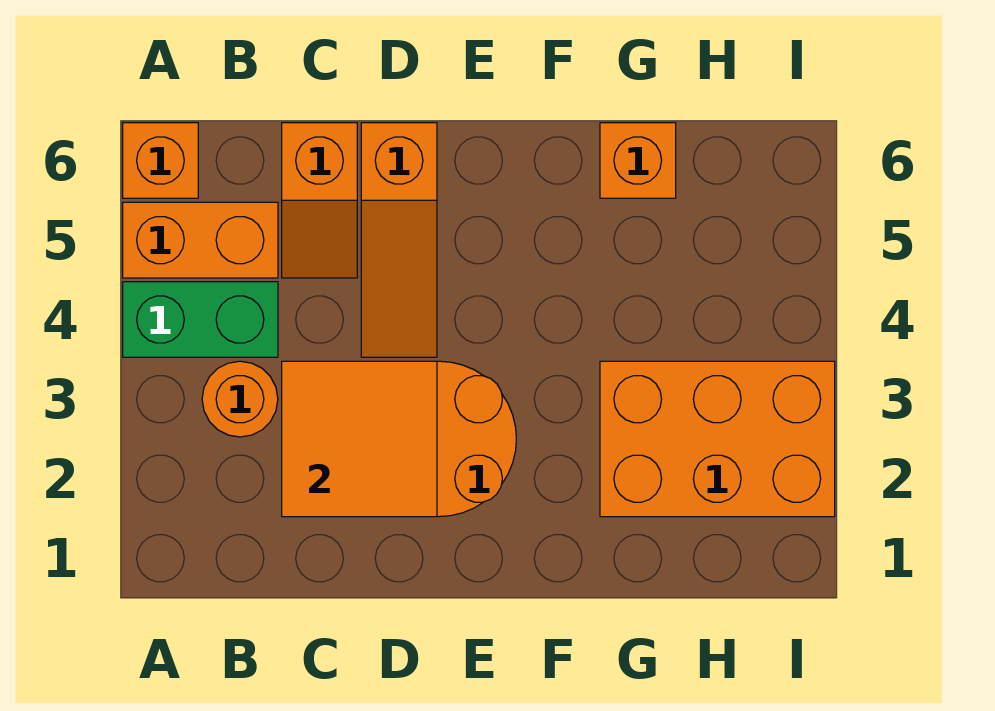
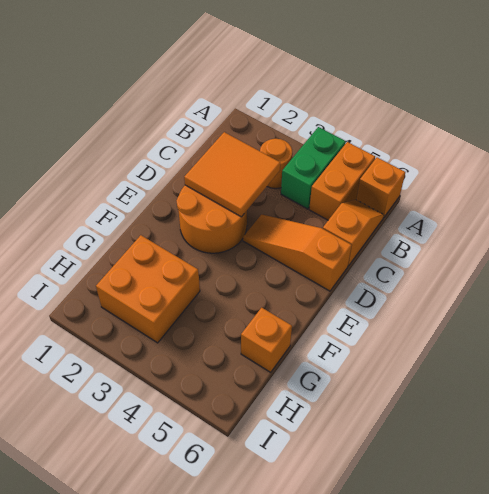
orange 1x2 slope [282,123,357,278] -> orange 1x2 slope turned to [323,200,384,266]
orange 2x3 brick [600,361,835,517] -> orange 2x2 brick [96,235,200,343]

